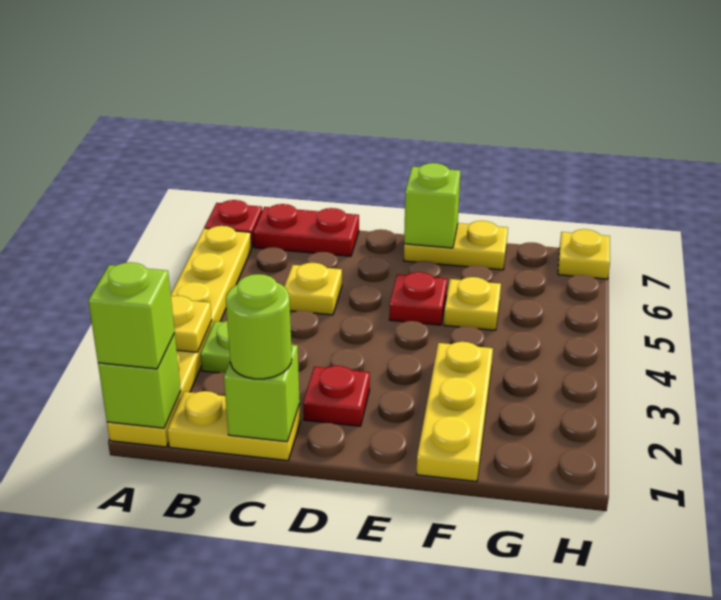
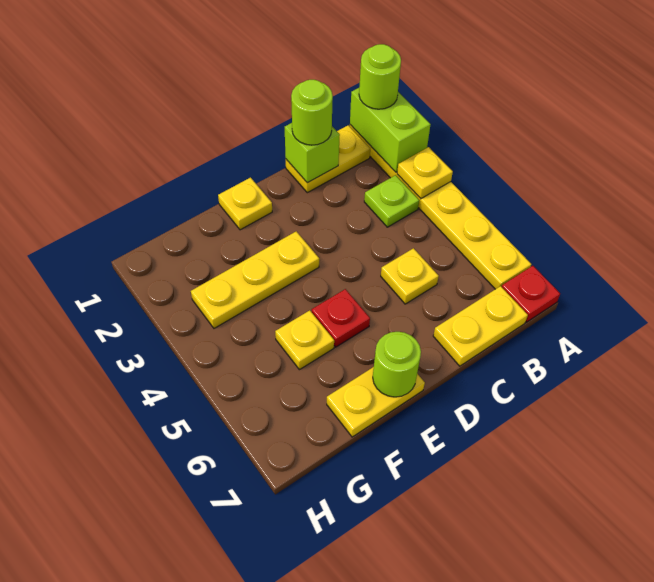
lime 1x1 brick [98,334,181,428] -> lime 1x2 brick [350,88,431,172]
lime 1x1 brick [88,262,175,369] -> lime 1x1 round brick [359,44,401,109]
red 1x2 plate [254,204,359,256] -> yellow 1x2 plate [433,286,528,366]
red 1x1 plate [303,366,370,426] -> none
lime 1x1 brick [404,163,460,248] -> lime 1x1 round brick [373,332,421,397]
yellow 1x3 plate [417,342,493,482] -> yellow 1x3 plate turned to [191,231,319,328]
yellow 1x1 plate [558,229,610,279] -> yellow 1x1 plate moved to [218,178,272,230]

